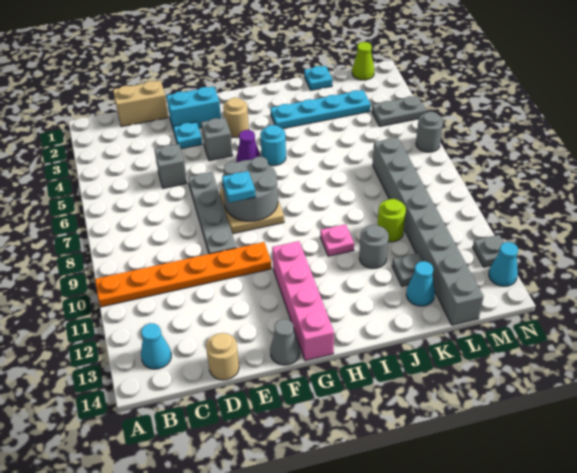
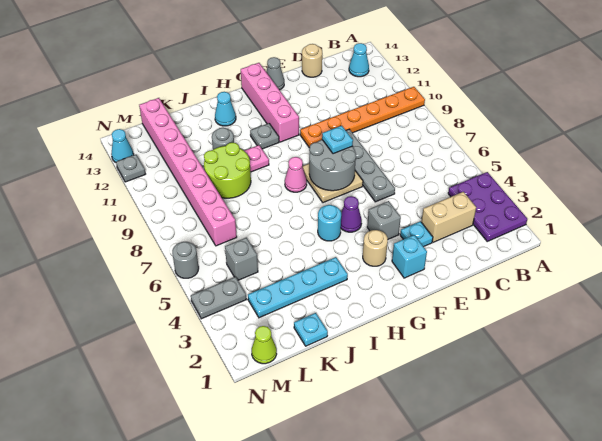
none -> purple 2x3 plate [448,172,527,241]
tan 1x2 brick [113,81,168,127] -> tan 1x2 brick moved to [422,192,476,242]
grey 1x1 brick [154,144,187,188] -> grey 1x1 brick moved to [225,237,258,280]
cyan 1x2 brick [167,87,221,130] -> cyan 1x1 brick [392,235,427,278]
none -> pink 1x1 cone [285,157,307,192]
lime 1x1 round brick [377,199,406,242] -> lime 2x2 round brick [204,143,251,198]
grey 1x1 plate [392,253,423,286] -> grey 1x1 plate moved to [250,123,279,149]
cyan 1x1 cone [406,261,435,306] -> cyan 1x1 cone moved to [215,92,236,126]
grey 1x8 brick [373,137,484,325] -> pink 1x8 brick [139,98,237,246]

